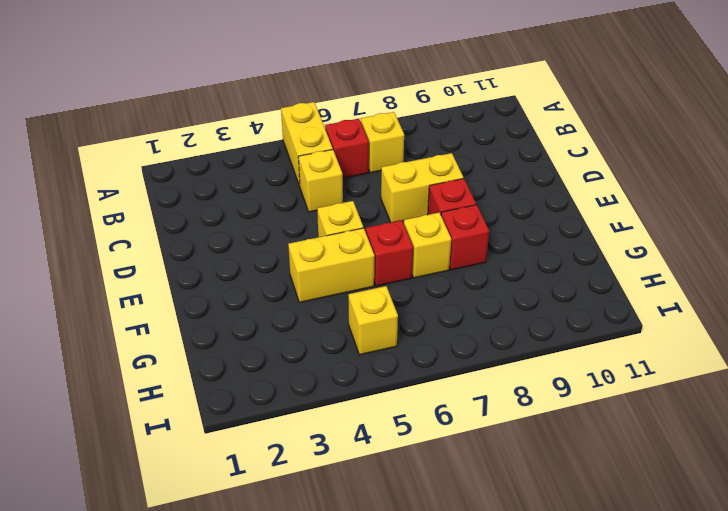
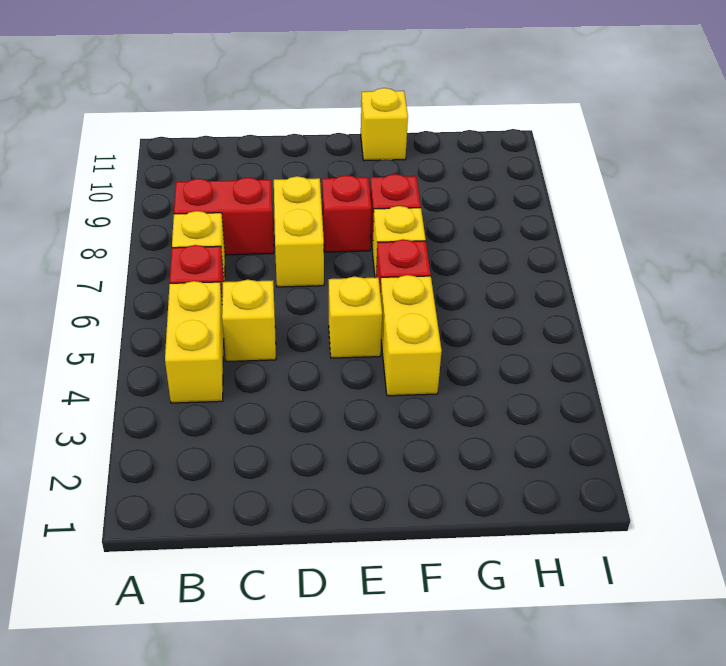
yellow 1x2 brick [281,102,333,186] -> yellow 1x2 brick turned to [165,281,224,403]
none -> red 1x2 brick [174,178,274,255]
yellow 1x1 brick [348,286,398,355] -> yellow 1x1 brick moved to [361,88,408,161]

